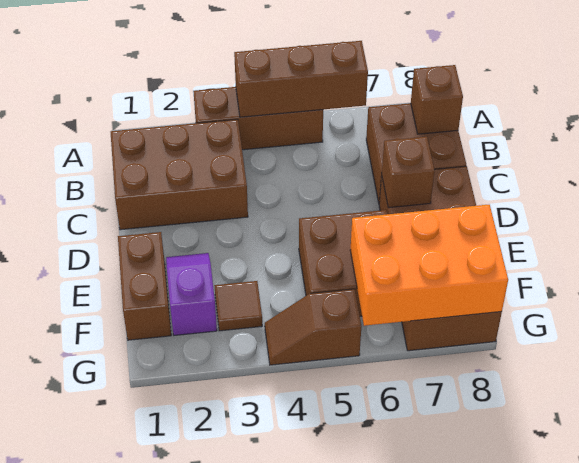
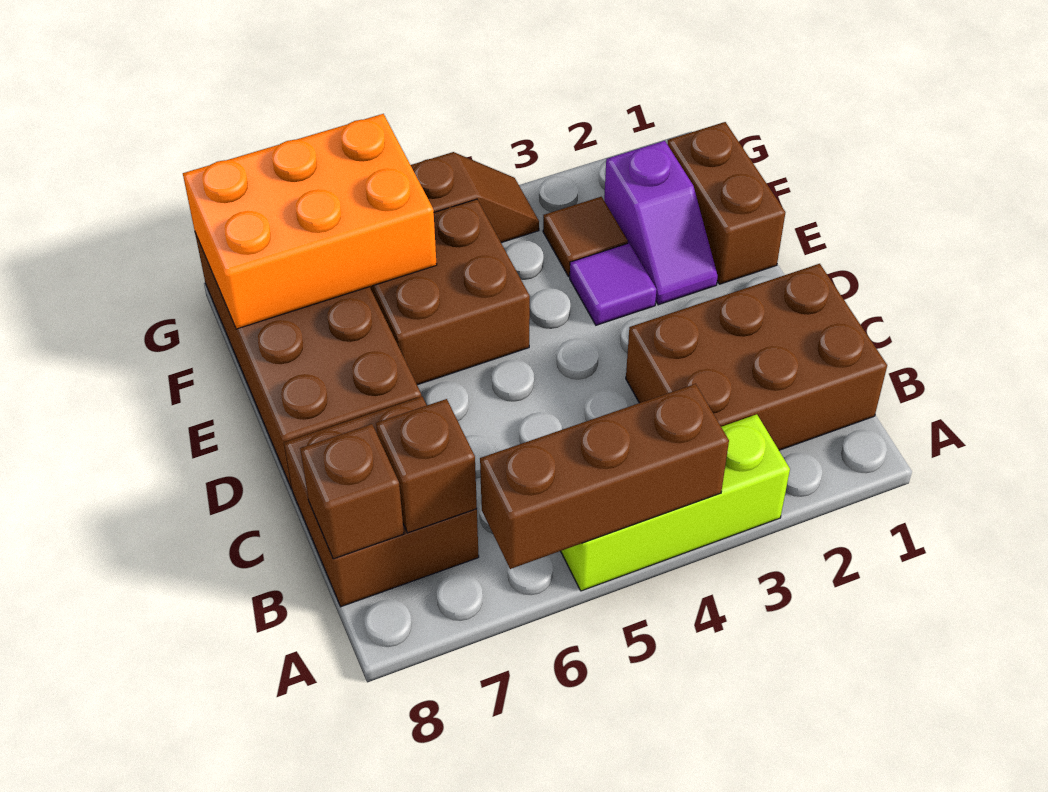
brown 1x3 brick [193,87,323,150] -> lime 1x3 brick [561,414,790,591]
brown 1x1 brick [381,137,435,208] -> brown 1x1 brick moved to [376,399,477,533]
none -> purple 1x1 tile [570,243,657,325]

